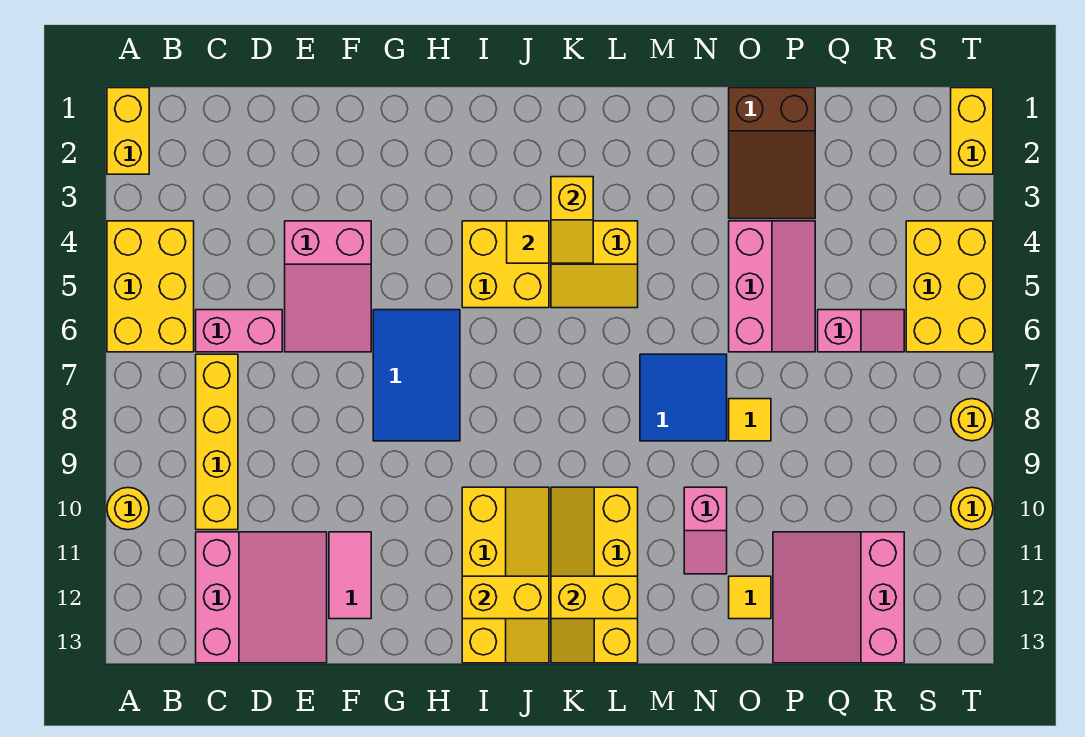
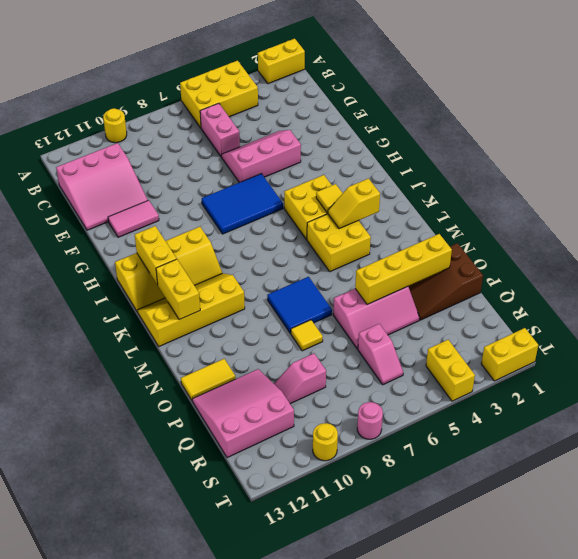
yellow 1x4 brick [196,354,238,530] -> yellow 1x4 brick moved to [355,234,452,304]
pink 2x3 slope [285,221,371,352] -> pink 2x3 slope turned to [221,130,301,183]
yellow 2x2 slope [551,221,638,308] -> yellow 2x2 brick [307,214,371,272]
pink 1x2 slope [684,487,727,574] -> pink 1x2 slope moved to [274,353,326,404]
yellow 1x1 tile [729,576,771,619] -> yellow 1x2 tile [181,359,236,400]
yellow 2x3 brick [906,221,993,352] -> yellow 1x2 brick [426,340,475,401]
yellow 1x1 round brick [951,399,993,441] -> pink 1x1 round brick [357,402,383,439]

